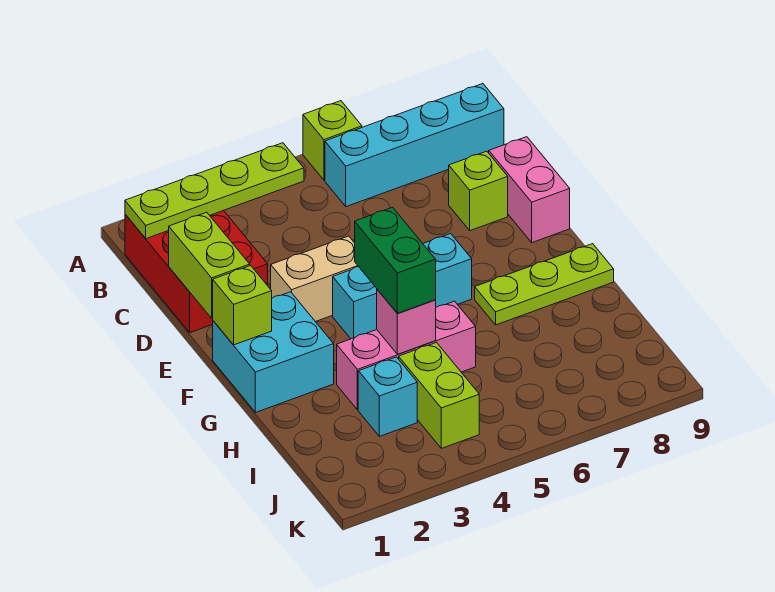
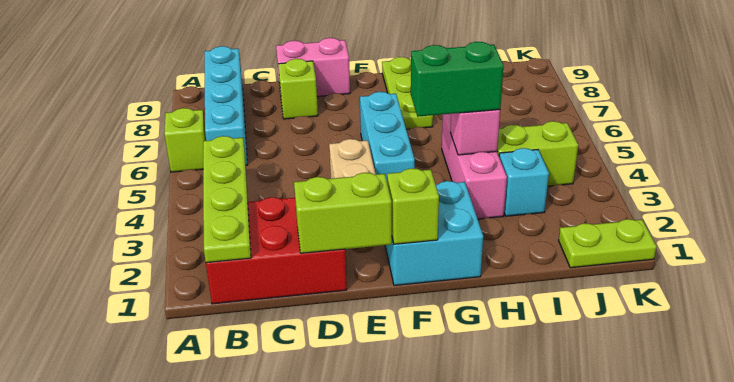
none -> lime 1x2 plate [559,219,657,268]

